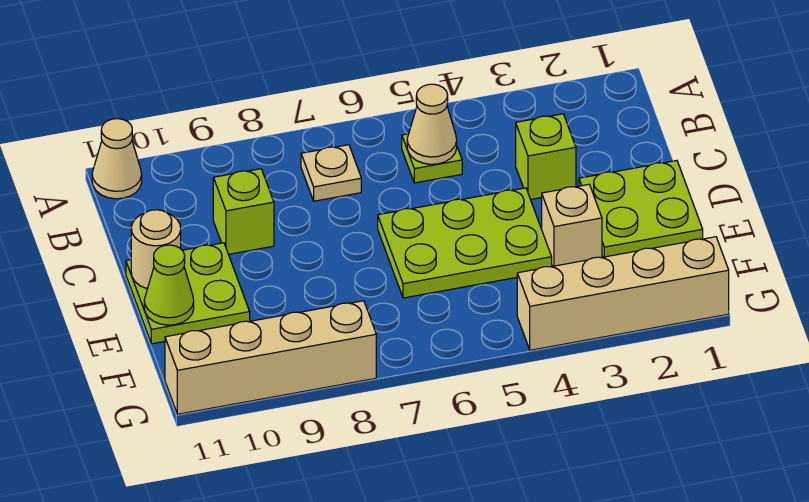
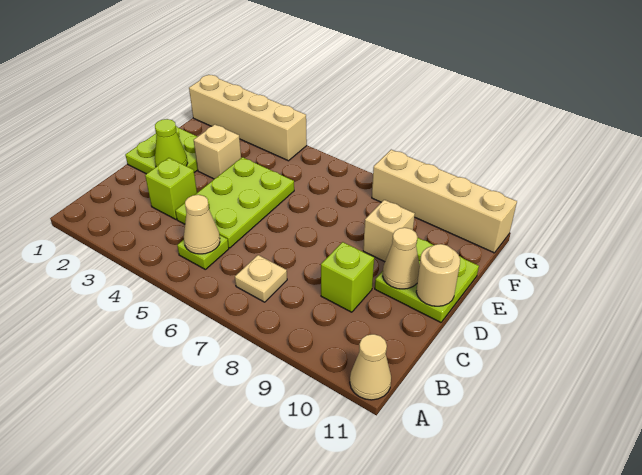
lime 2x3 plate [378,188,552,298] -> lime 2x3 plate turned to [175,157,294,248]
none -> tan 1x1 cone [383,228,420,289]
none -> tan 1x1 brick [363,200,415,262]
lime 1x1 cone [144,245,194,325] -> lime 1x1 cone moved to [155,119,188,167]

